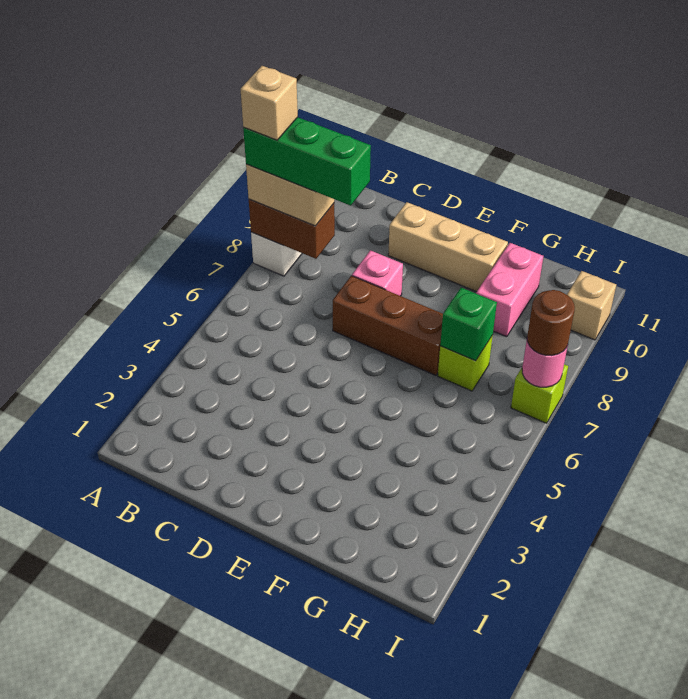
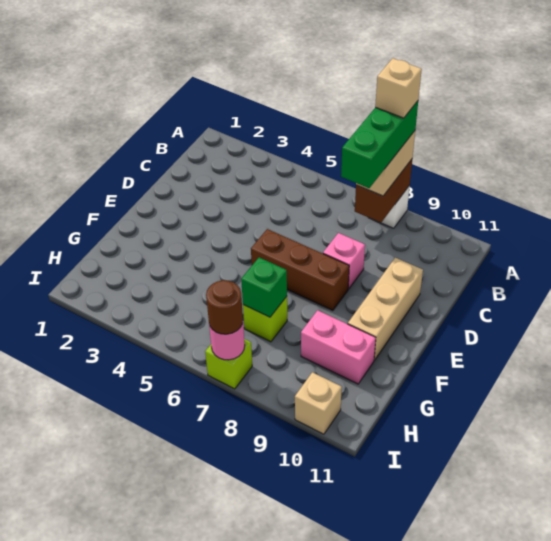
brown 1x3 brick [333,276,443,375] -> brown 1x3 brick turned to [251,229,349,311]

